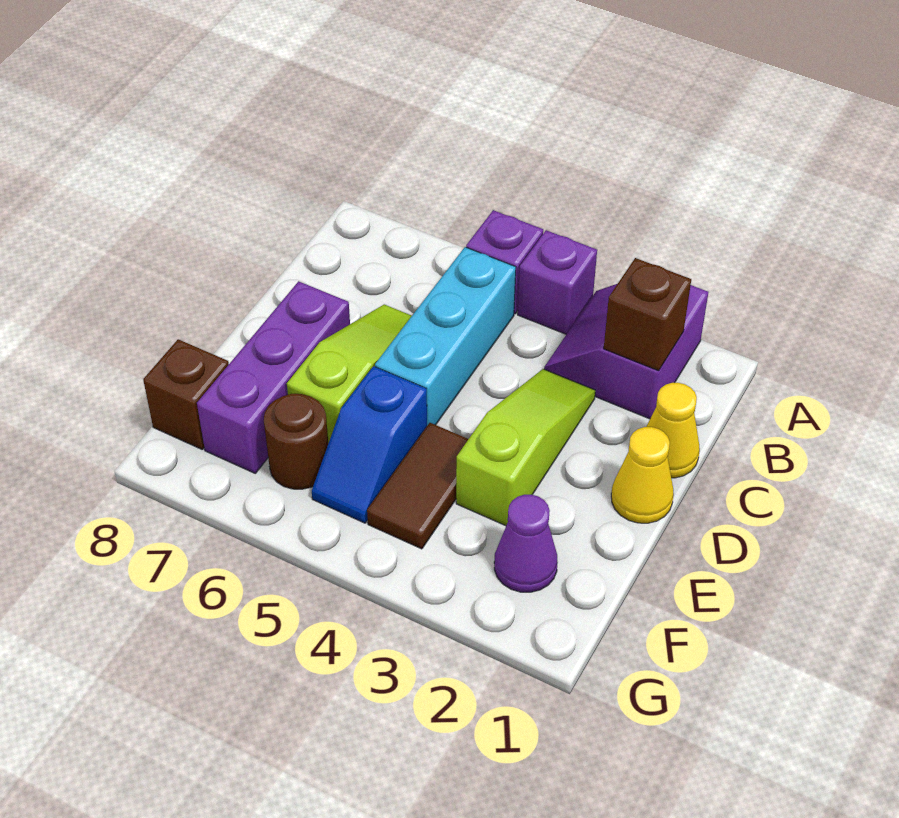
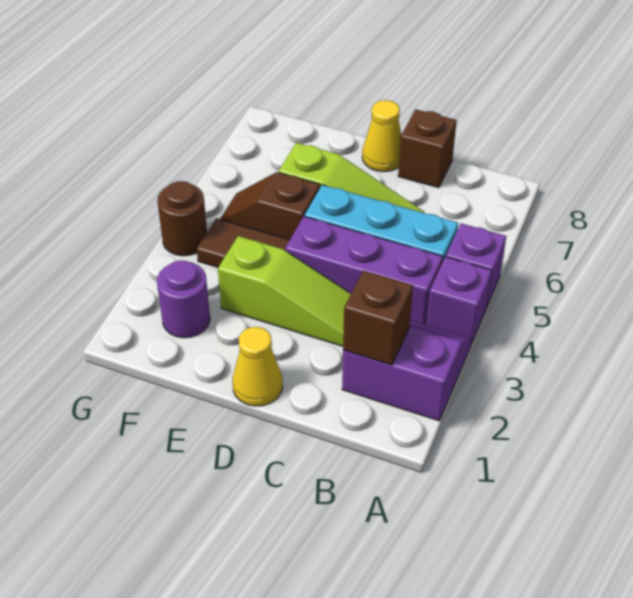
yellow 1x1 cone [646,383,700,478] -> yellow 1x1 cone moved to [362,100,401,172]
purple 1x3 brick [197,281,350,473] -> purple 1x3 brick moved to [285,216,443,325]
blue 1x2 slope [312,366,427,523] -> brown 1x2 slope [220,172,320,240]
purple 1x1 cone [494,495,558,592] -> purple 1x1 round brick [157,261,210,338]
brown 1x1 round brick [264,394,328,489] -> brown 1x1 round brick moved to [158,181,207,256]
brown 1x1 brick [143,339,229,449] -> brown 1x1 brick moved to [398,109,457,188]

